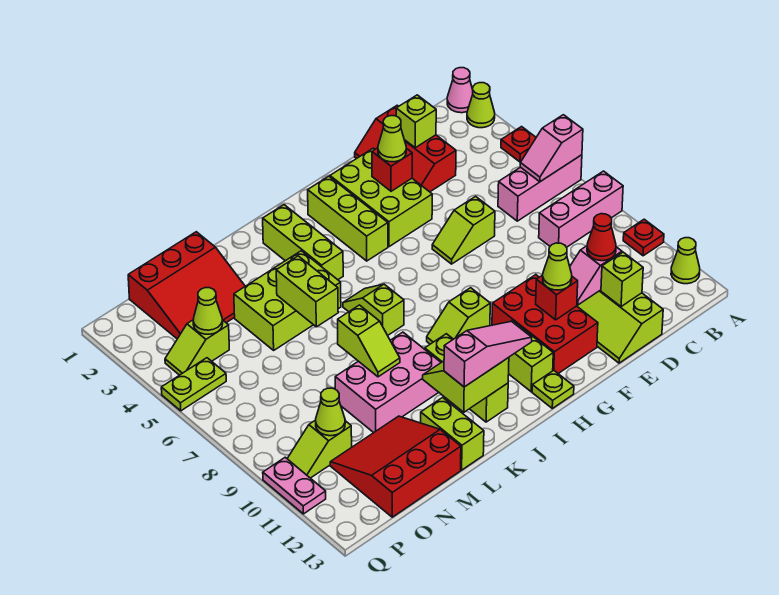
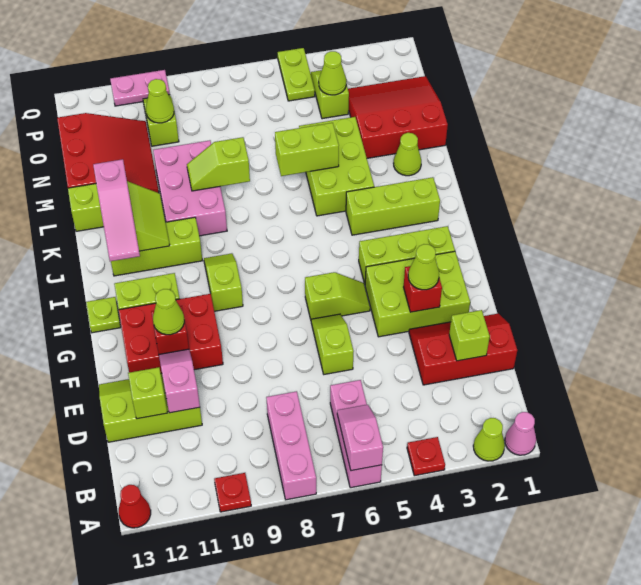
lime 1x1 cone [671,238,700,284] -> lime 1x1 cone moved to [394,133,421,176]
red 1x1 cone [587,214,616,261] -> red 1x1 cone moved to [119,485,151,528]
lime 1x2 slope [343,284,404,335] -> lime 1x2 slope moved to [305,272,370,319]
red 3x3 slope [128,232,245,339] -> red 3x3 slope turned to [348,76,448,158]

